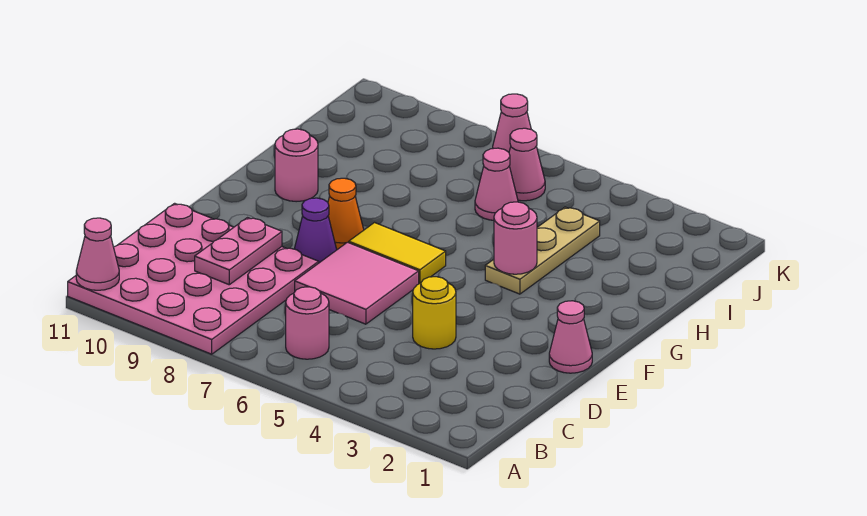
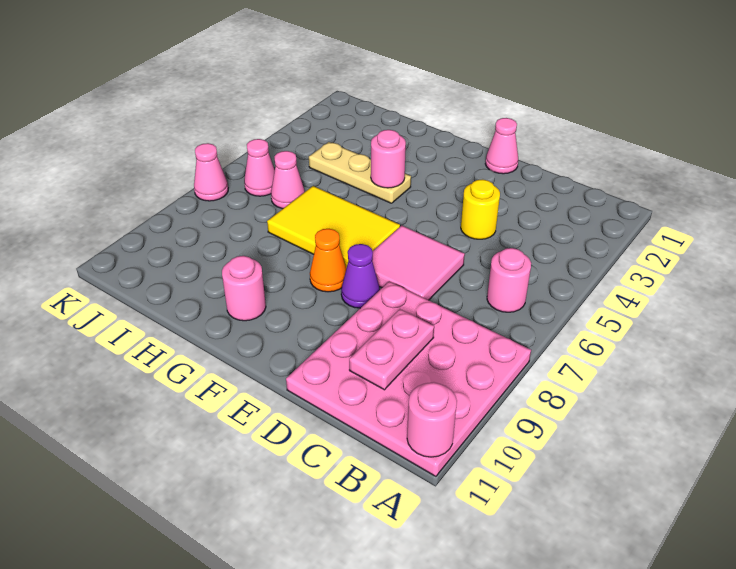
pink 1x1 cone [76,218,119,290] -> pink 1x1 round brick [407,382,457,457]
pink 1x2 plate [195,218,282,285] -> pink 1x2 plate turned to [349,309,434,390]
yellow 1x2 tile [349,223,446,284] -> yellow 2x3 tile [267,186,400,268]

